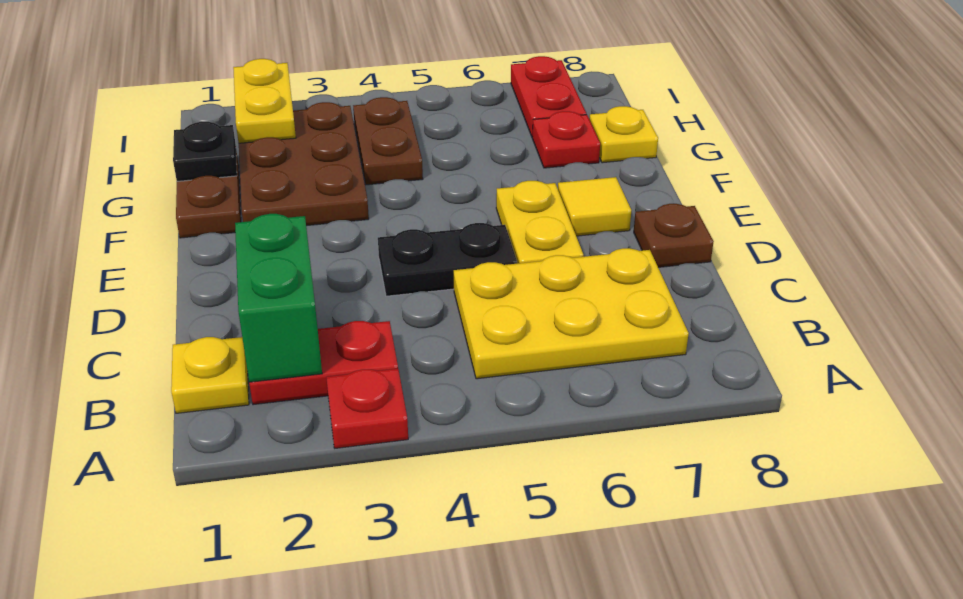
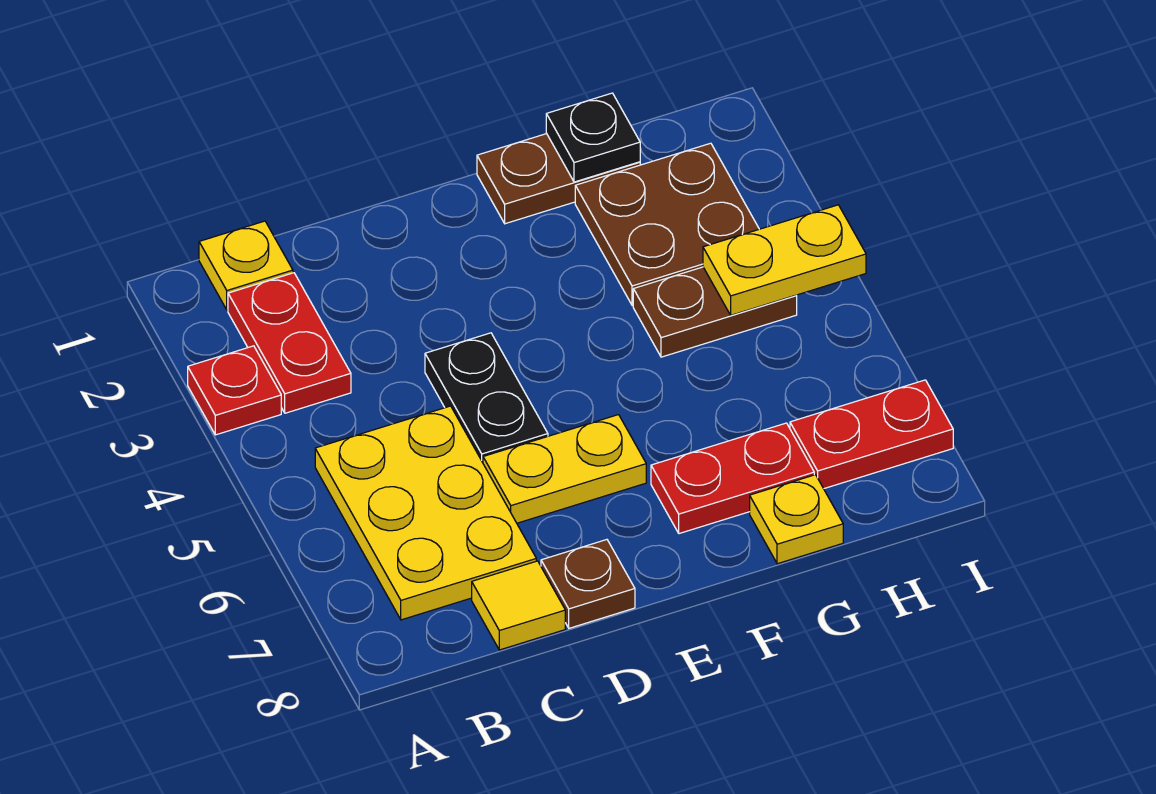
green 1x2 brick [235,214,322,382] -> none
yellow 1x1 tile [558,177,631,236] -> yellow 1x1 tile moved to [472,561,565,650]
brown 2x3 plate [239,102,369,226] -> brown 2x2 plate [575,143,759,306]
red 1x1 plate [532,111,600,168] -> red 1x2 plate [651,423,814,534]
yellow 1x2 plate [233,59,296,143] -> yellow 1x2 plate moved to [703,205,866,315]

